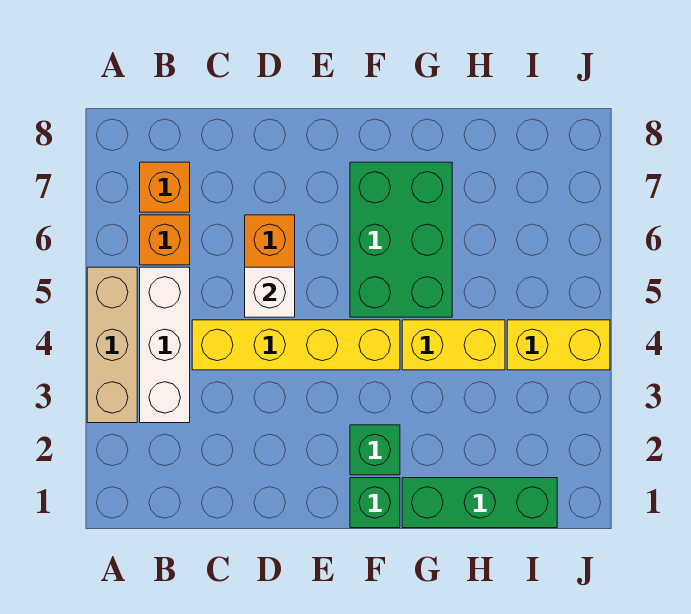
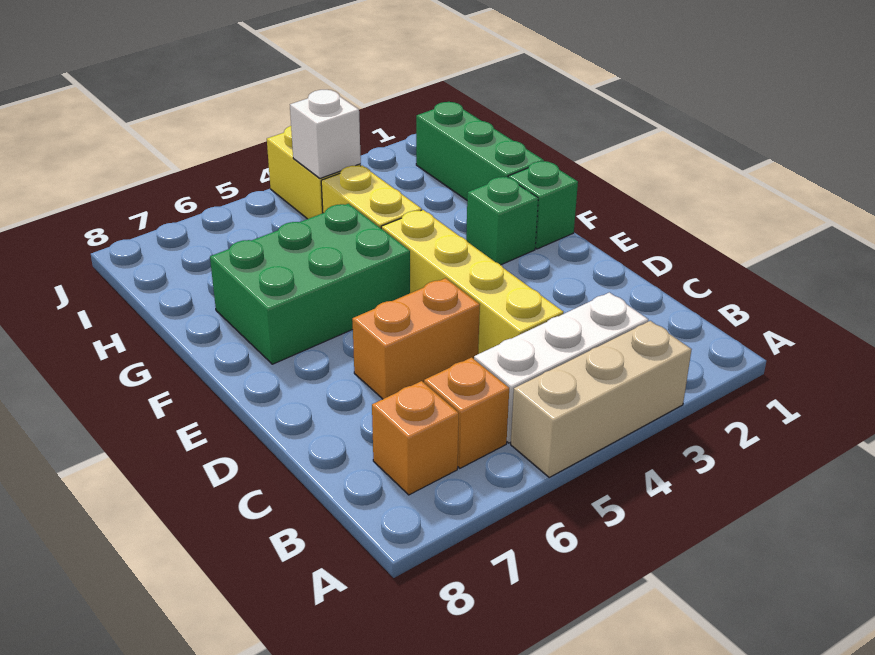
white 1x1 brick [245,267,295,317] -> white 1x1 brick moved to [290,90,361,178]

